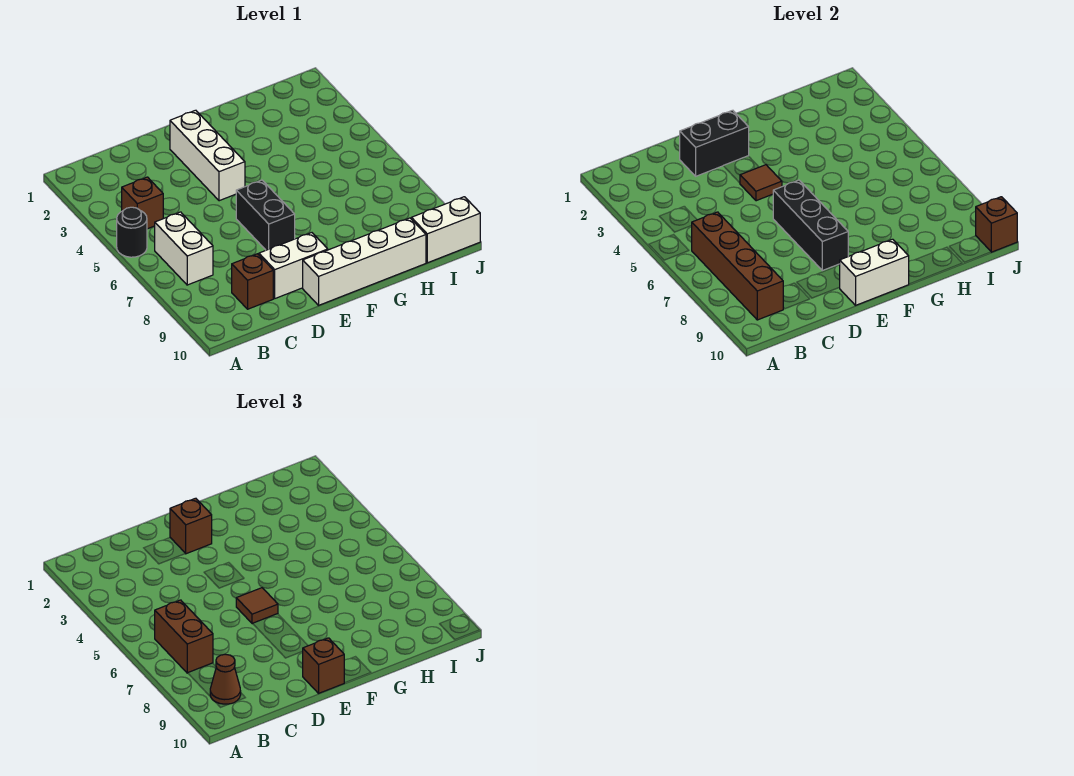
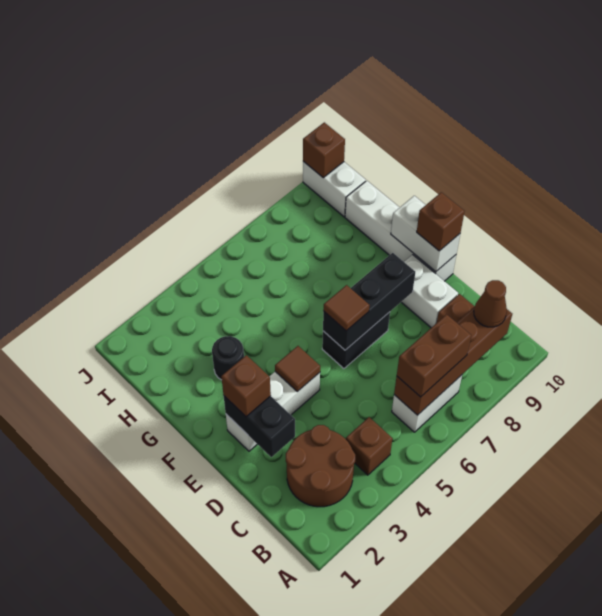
black 1x1 round brick [117,207,147,257] -> black 1x1 round brick moved to [212,336,244,380]
none -> brown 2x2 round brick [286,425,355,507]

